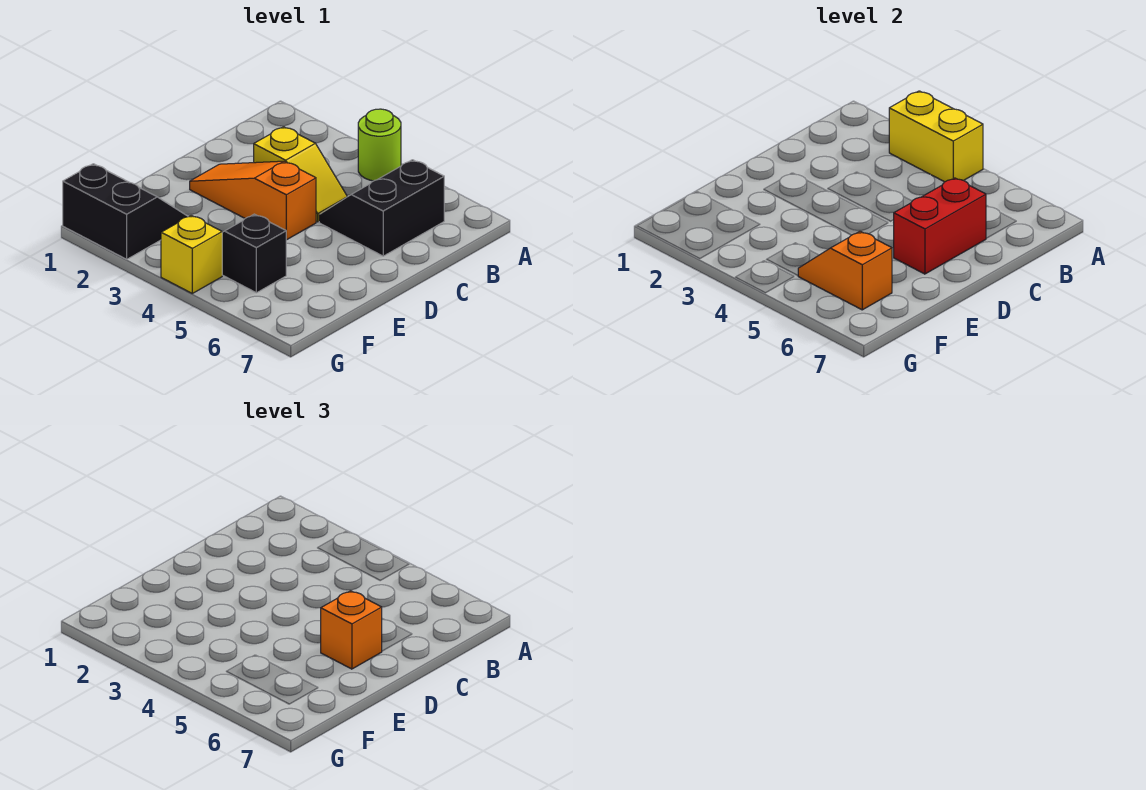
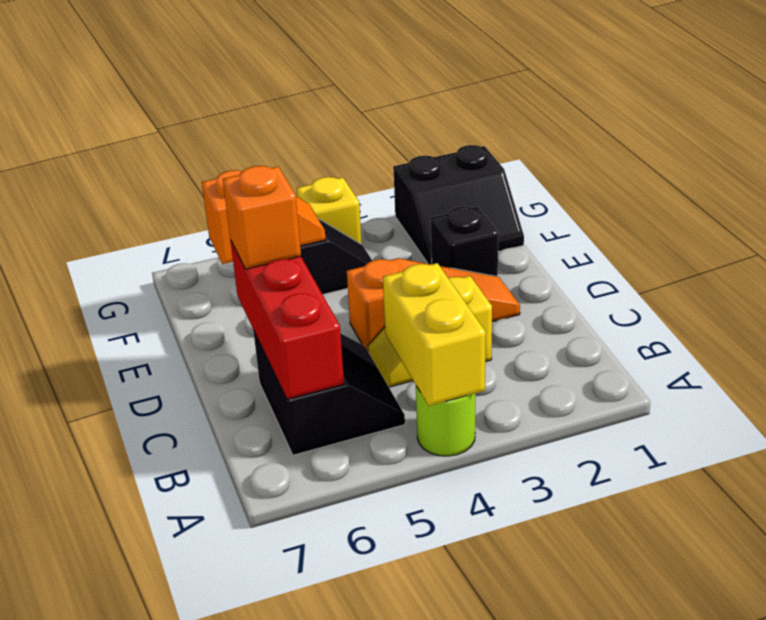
yellow 1x2 brick [889,91,983,182] -> yellow 1x2 brick turned to [383,263,486,406]
red 1x2 brick [894,178,986,274] -> red 1x3 brick [231,242,344,399]
none -> black 1x1 brick [431,206,498,277]

